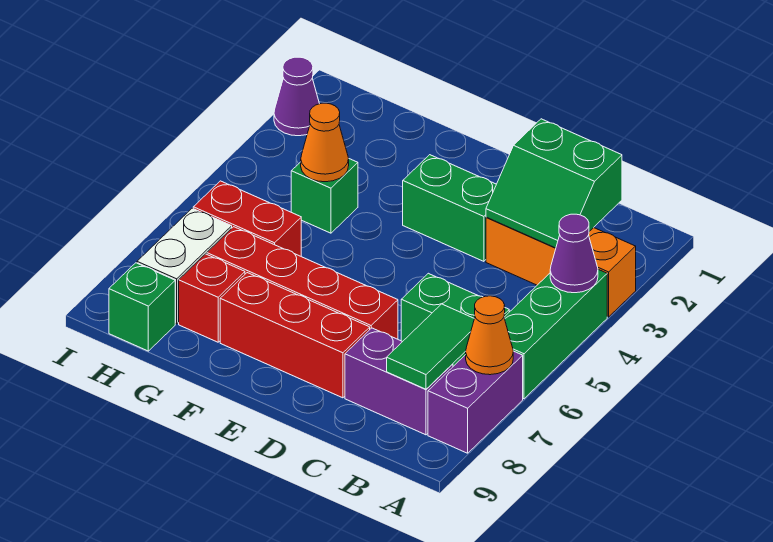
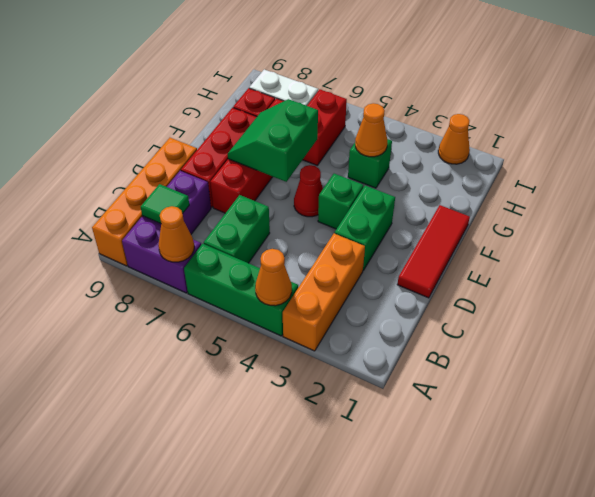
purple 1x1 cone [550,214,598,293] -> orange 1x1 cone [255,249,292,306]
none -> orange 1x4 brick [92,138,197,266]
green 2x2 slope [486,119,622,248] -> green 2x2 slope moved to [228,99,318,182]
green 1x2 tile [387,304,474,389] -> green 1x1 tile [141,184,189,224]
none -> red 1x3 tile [397,205,470,298]
none -> red 1x1 cone [294,165,323,217]
green 1x1 brick [109,263,175,351] -> green 1x1 brick moved to [318,174,363,229]
purple 1x1 cone [274,57,319,136] -> orange 1x1 cone [438,114,470,164]

